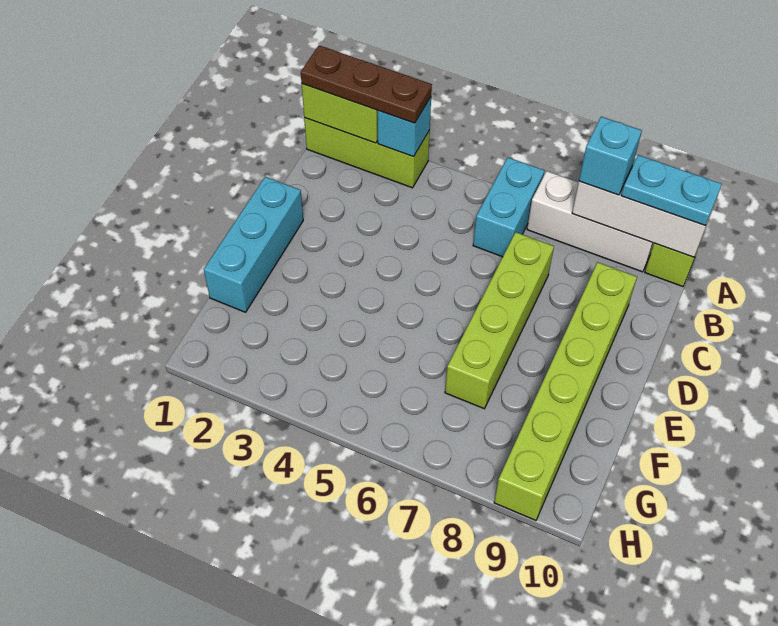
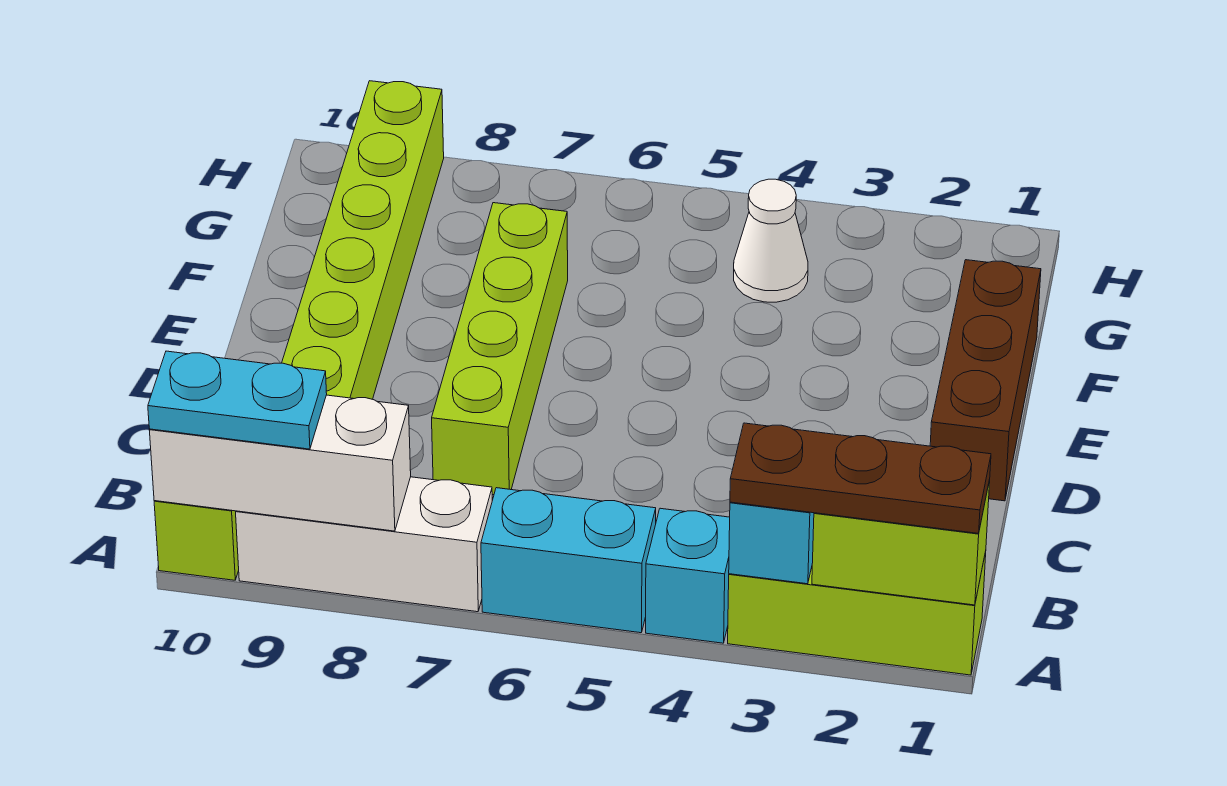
cyan 1x2 brick [473,158,544,257] -> cyan 1x2 brick turned to [481,488,656,633]
cyan 1x1 brick [579,117,642,195] -> cyan 1x1 brick moved to [646,508,730,643]
cyan 1x3 brick [204,177,303,312] -> brown 1x3 brick [930,260,1041,501]
none -> white 1x1 cone [734,179,808,302]

